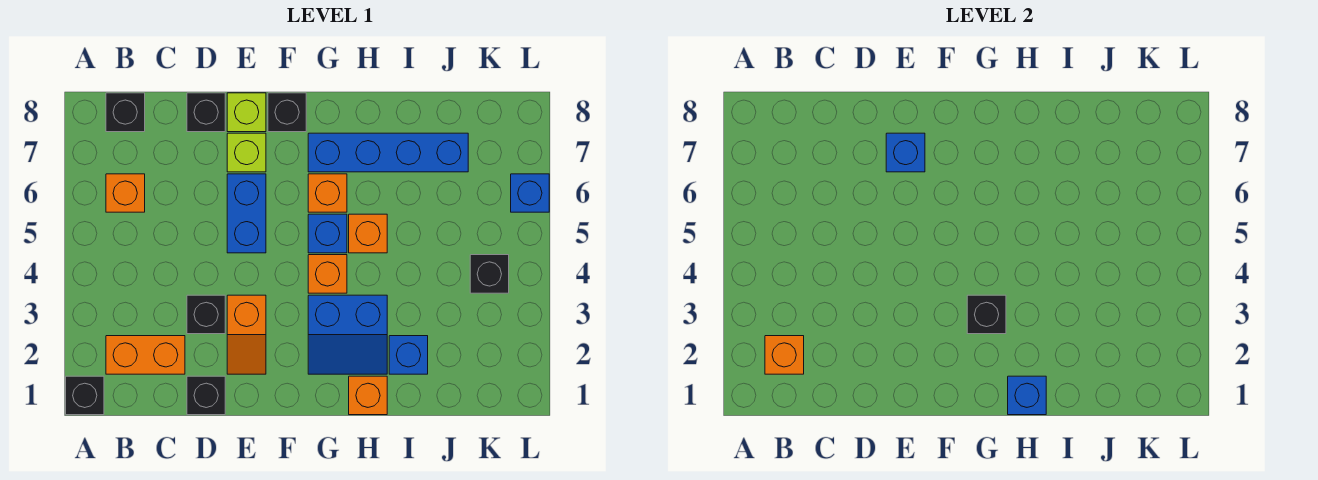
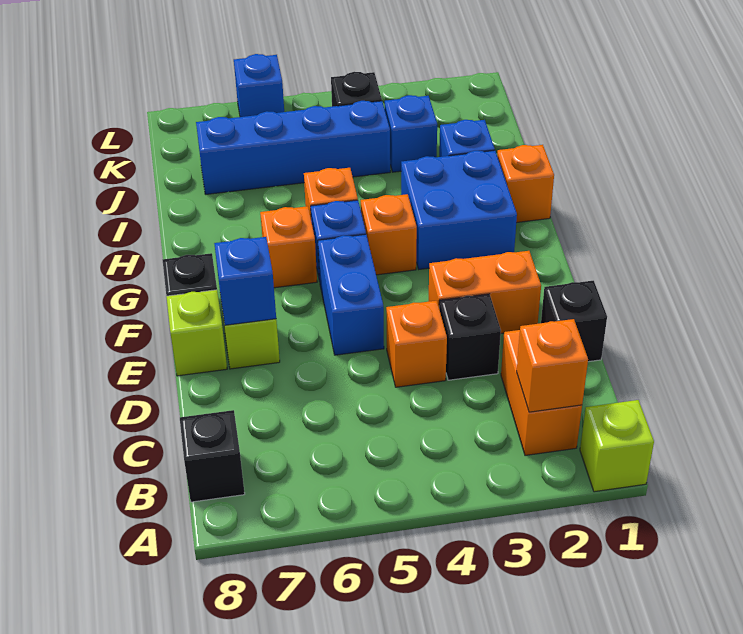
black 1x1 brick [66,376,104,415] -> lime 1x1 brick [580,400,654,492]
orange 1x1 brick [106,174,145,212] -> orange 1x1 brick moved to [386,301,447,387]
black 1x1 brick [187,93,225,132] -> none
orange 1x2 slope [227,295,266,374] -> orange 1x2 brick [428,251,541,333]
blue 1x2 brick [227,174,266,253] -> blue 1x2 brick turned to [318,234,384,355]
blue 2x2 slope [308,295,387,374] -> blue 2x2 brick [401,150,517,269]
black 1x1 brick [967,295,1006,334] -> none
blue 1x4 brick [308,133,468,172] -> blue 1x4 brick turned to [196,101,390,194]
blue 1x1 brick [1008,376,1046,415] -> blue 1x1 brick moved to [385,95,437,172]

